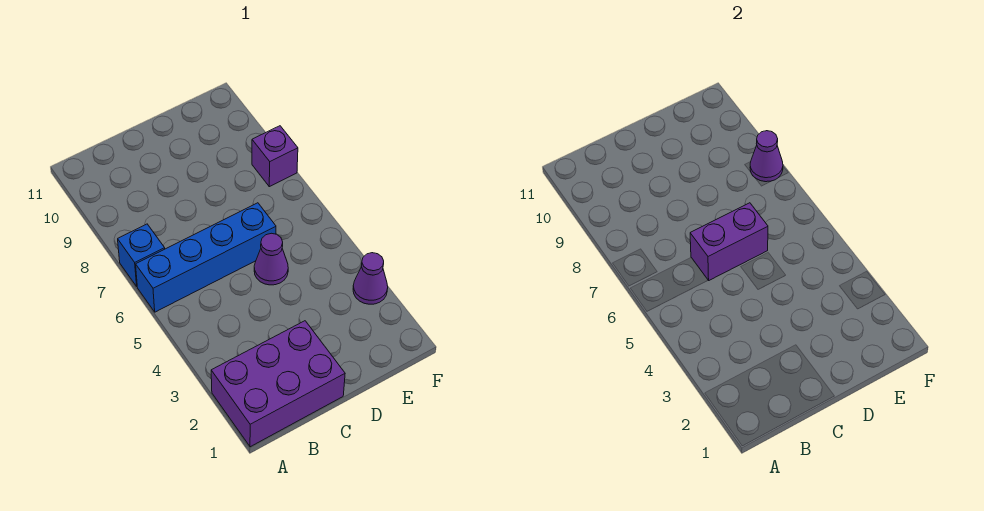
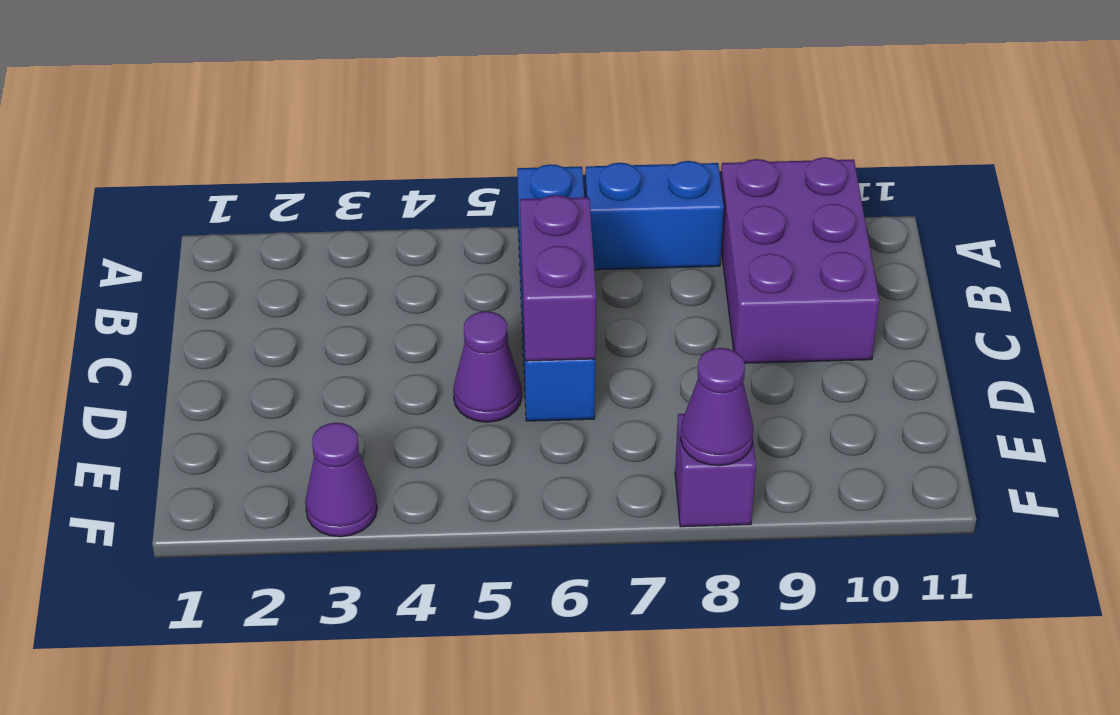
purple 2x3 brick [211,321,345,447] -> purple 2x3 brick moved to [721,157,880,363]
blue 1x1 brick [118,224,165,286] -> blue 1x2 brick [585,161,724,270]

